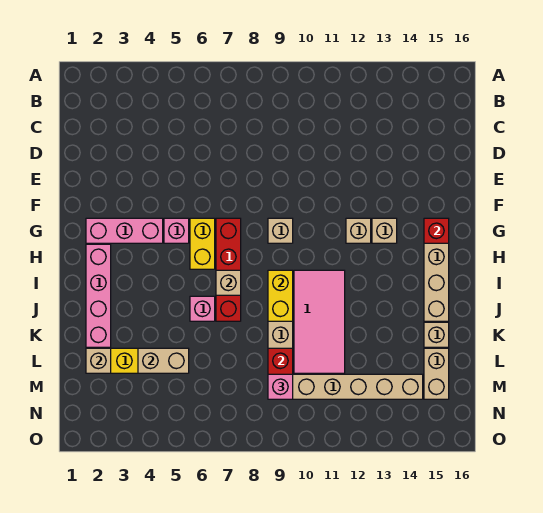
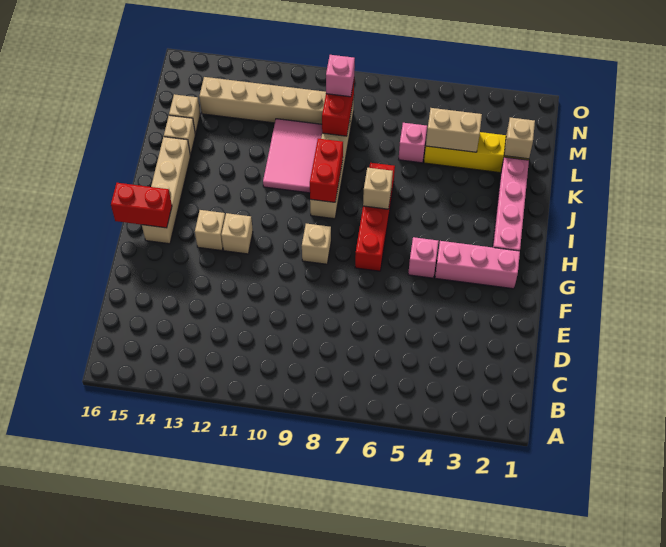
yellow 1x2 brick [190,218,215,269] -> none
red 1x1 brick [424,218,449,243] -> red 1x2 brick [111,183,172,228]
yellow 1x2 brick [268,270,293,321] -> red 1x2 brick [310,139,343,202]
pink 2x4 tile [294,270,345,373] -> pink 2x3 tile [263,119,322,193]
pink 1x1 brick [190,296,215,321] -> pink 1x1 brick moved to [399,123,427,163]
tan 1x2 brick [424,348,449,399] -> tan 1x1 brick [169,94,200,134]

